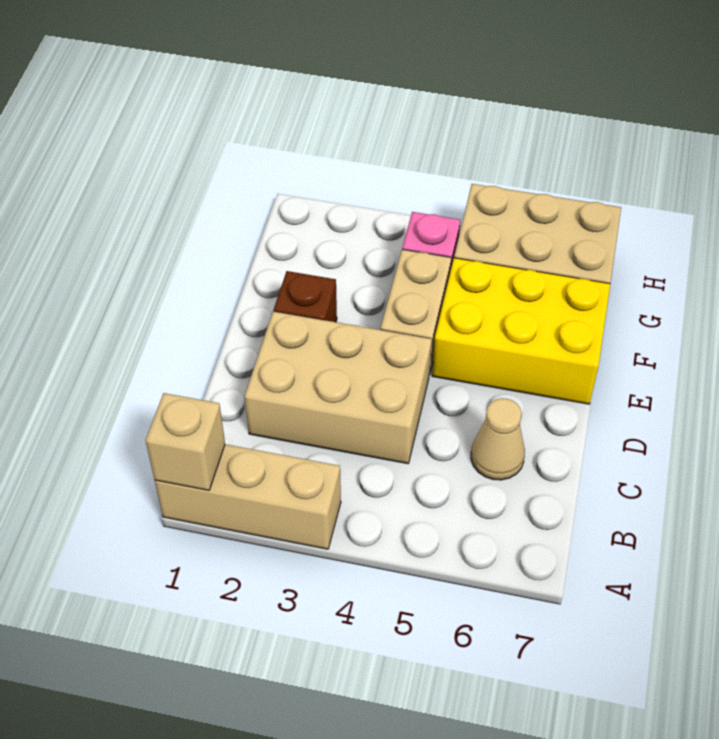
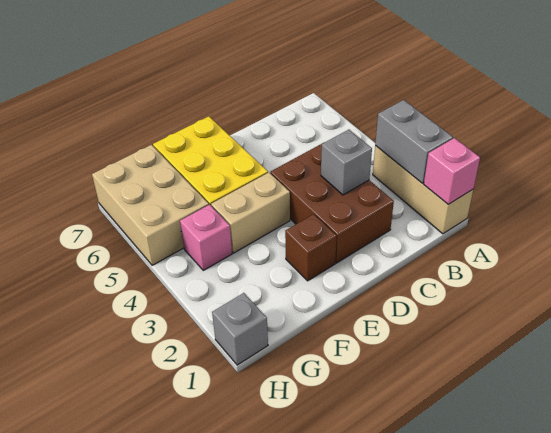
tan 1x1 brick [146,393,225,490] -> pink 1x1 brick [424,138,480,204]
none -> grey 1x2 brick [375,100,453,183]
tan 2x3 brick [245,311,432,464] -> brown 2x3 brick [270,143,394,263]
none -> grey 1x1 brick [321,130,372,195]
tan 1x1 cone [471,398,525,480] -> none
none -> grey 1x1 brick [212,293,268,365]

